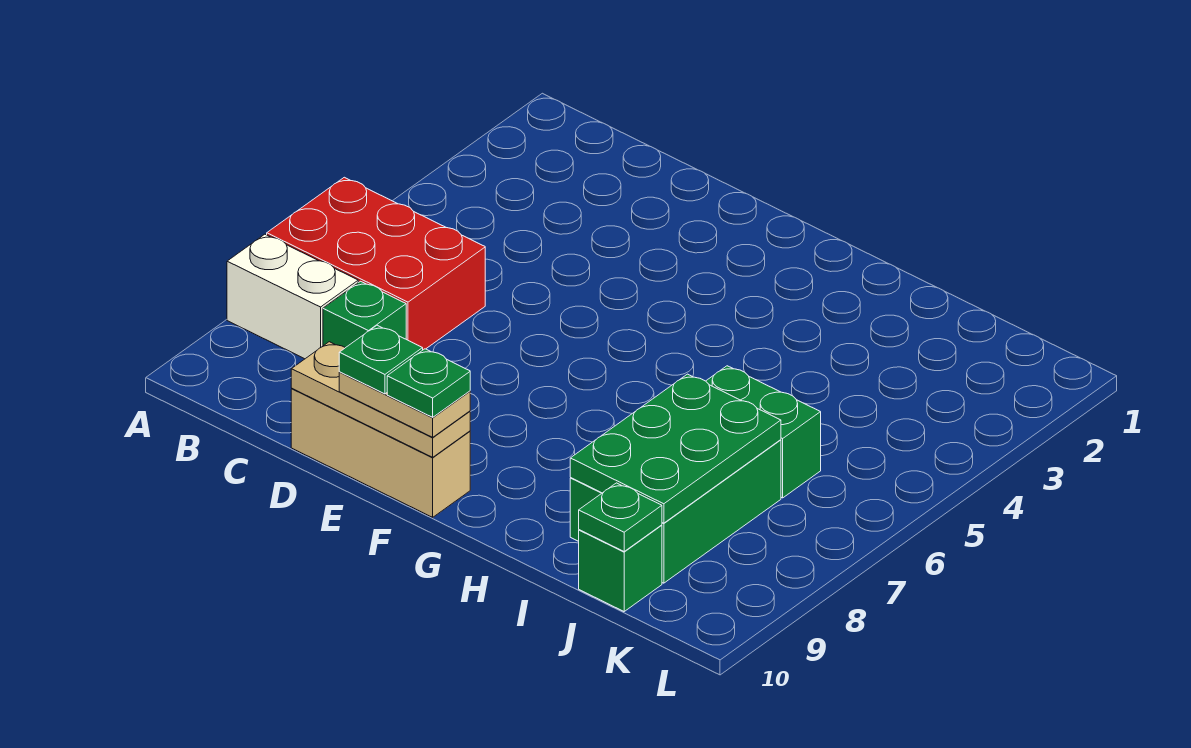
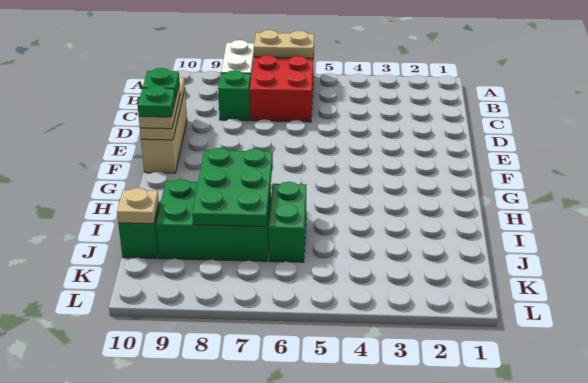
none -> tan 1x2 plate [254,30,314,58]
green 2x3 plate [570,374,781,523] -> green 2x3 plate turned to [192,148,273,227]
green 1x1 plate [579,483,662,551] -> tan 1x1 plate [117,188,159,224]

